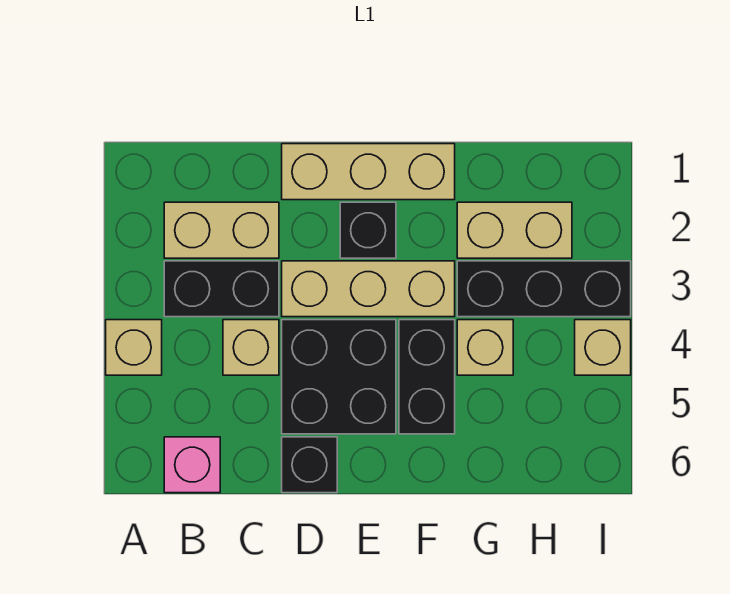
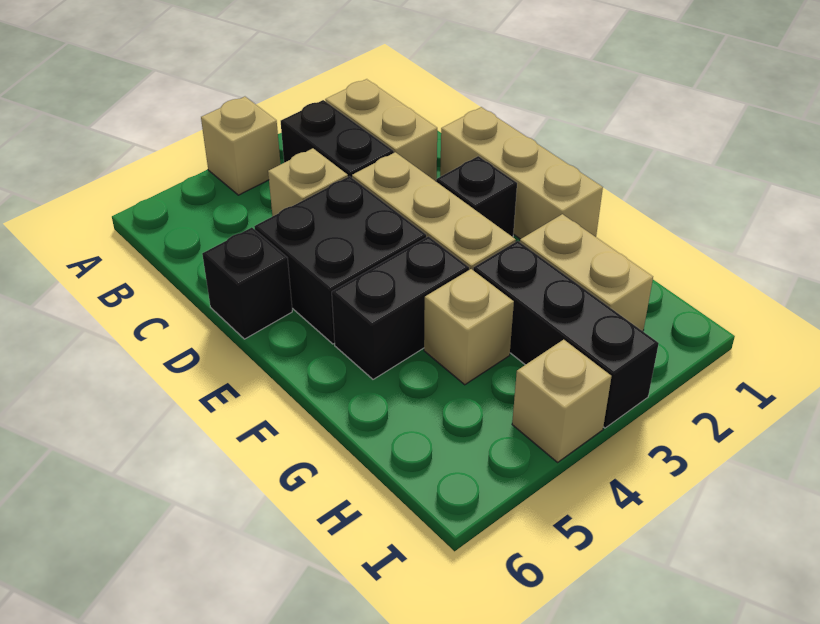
pink 1x1 brick [164,437,220,493] -> none

